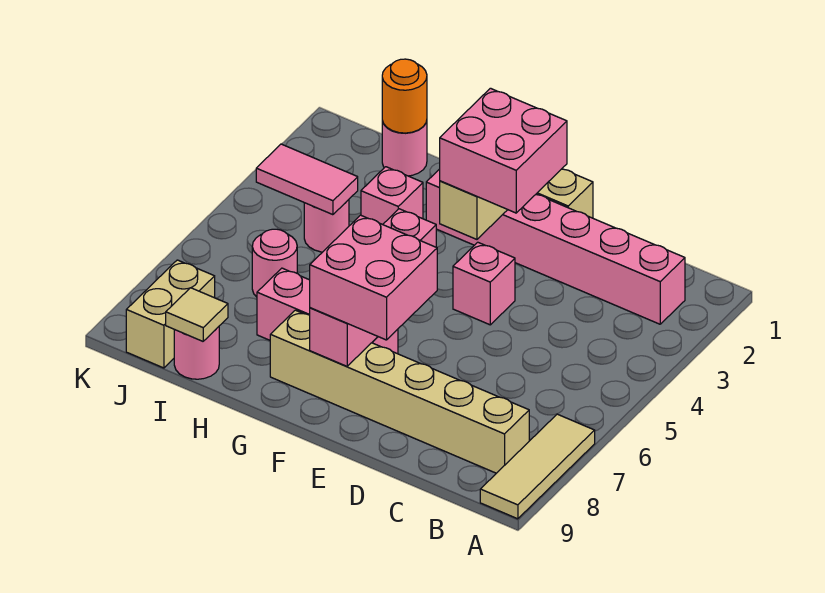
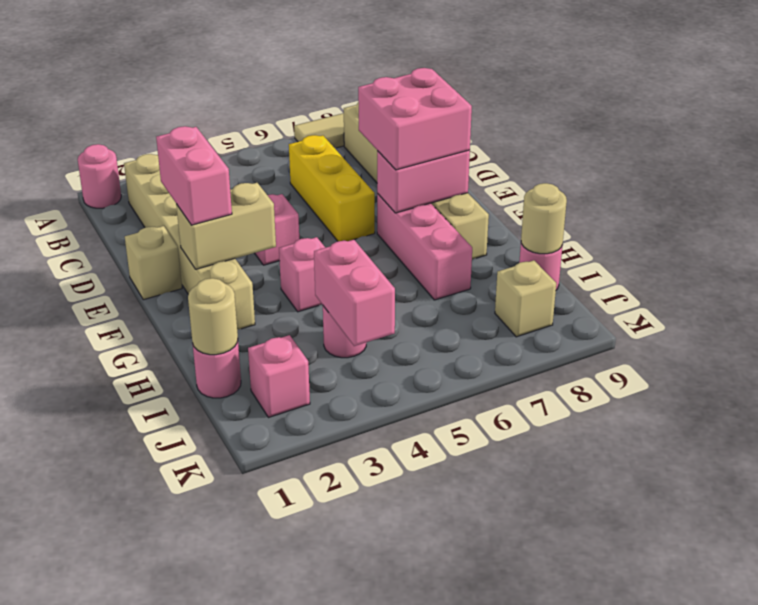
pink 1x6 brick [426,169,685,324] -> tan 1x6 brick [124,154,255,330]
none -> yellow 1x3 brick [289,135,375,241]
pink 2x2 brick [440,88,567,213] -> pink 1x2 brick [156,126,232,225]
pink 1x1 brick [361,167,423,225] -> pink 1x1 brick moved to [248,335,310,418]
orange 1x1 round brick [382,59,427,133] -> tan 1x1 round brick [188,278,238,355]
pink 1x2 tile [256,144,358,215] -> pink 1x2 brick [314,240,395,346]
pink 1x1 round brick [252,229,297,297] -> pink 1x1 round brick moved to [78,144,121,208]
tan 1x1 tile [166,288,228,341] -> tan 1x1 round brick [521,183,567,254]
tan 1x2 brick [126,260,215,368] -> tan 1x1 brick [495,260,556,337]

